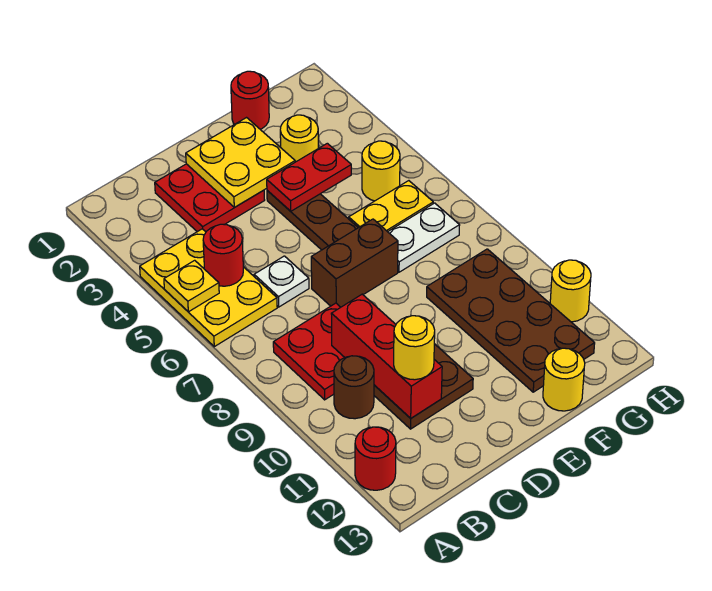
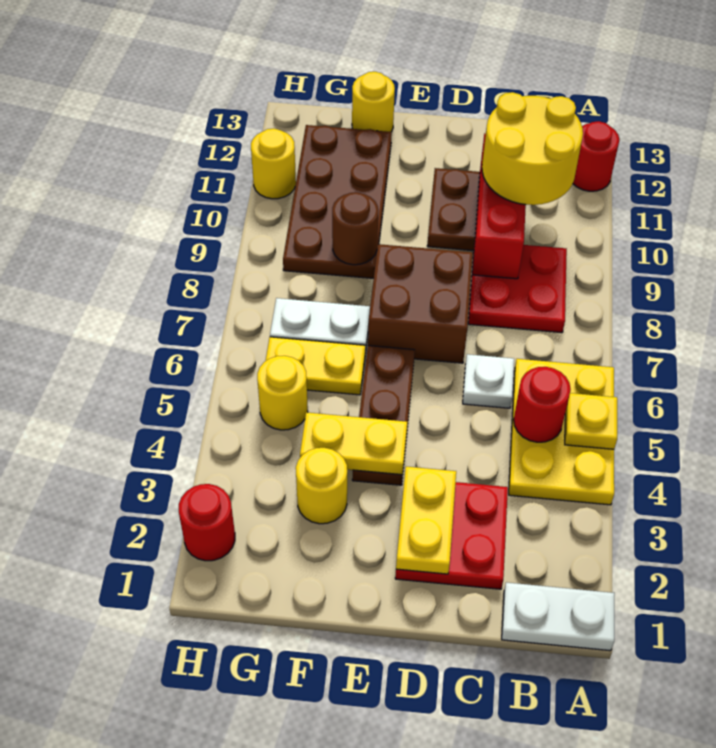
none -> white 1x2 plate [502,582,614,651]
brown 1x1 round brick [334,356,374,419] -> brown 1x1 round brick moved to [332,192,378,265]
yellow 1x1 round brick [394,316,435,380] -> yellow 2x2 round brick [482,92,583,205]
yellow 2x2 plate [186,118,295,207] -> yellow 1x2 plate [396,467,456,574]
brown 1x2 brick [311,219,398,307] -> brown 2x2 brick [368,244,473,363]
red 1x2 plate [267,143,351,211] -> yellow 1x2 plate [300,412,407,475]
red 1x1 round brick [231,71,269,129] -> red 1x1 round brick moved to [179,484,235,561]

